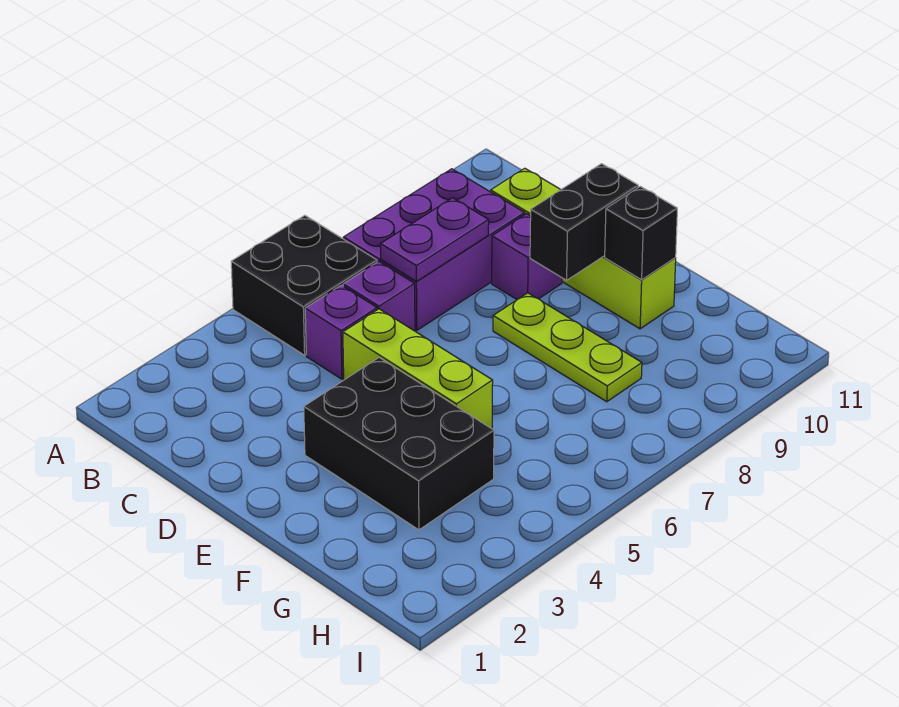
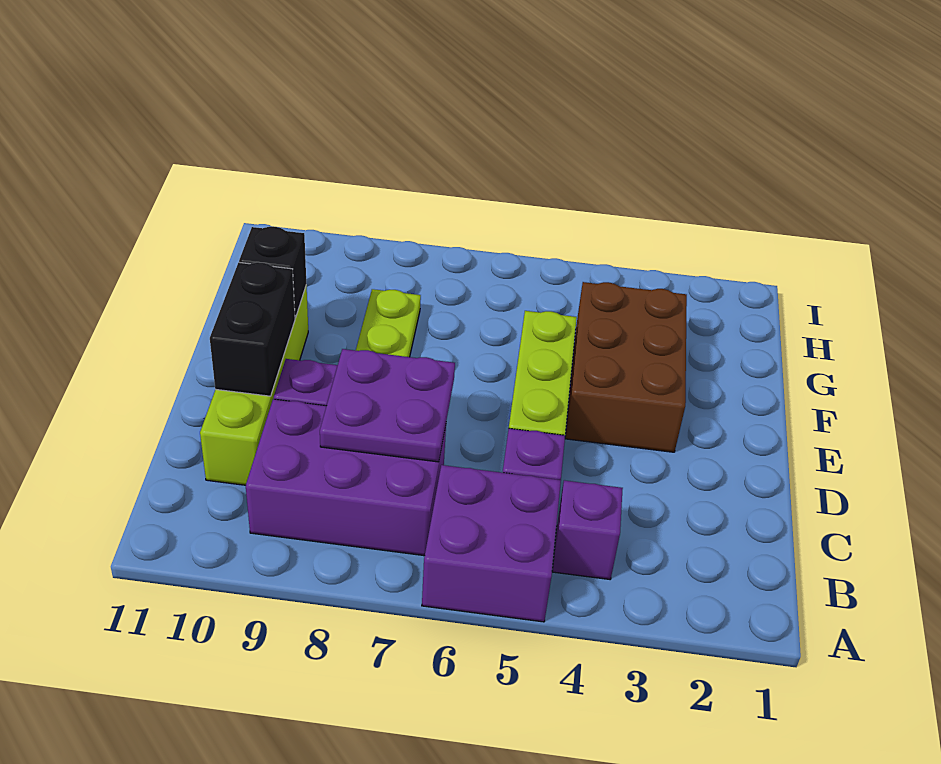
black 2x2 brick [231,215,377,355] -> purple 2x2 brick [422,465,561,622]
purple 1x1 brick [343,261,415,331] -> purple 1x1 brick moved to [552,480,623,579]
purple 1x2 plate [380,198,489,282] -> purple 2x2 plate [320,349,455,462]
black 2x3 brick [304,358,494,530] -> brown 2x3 brick [565,282,687,452]
black 1x2 brick [530,164,638,280] -> black 1x2 brick turned to [210,262,295,396]

